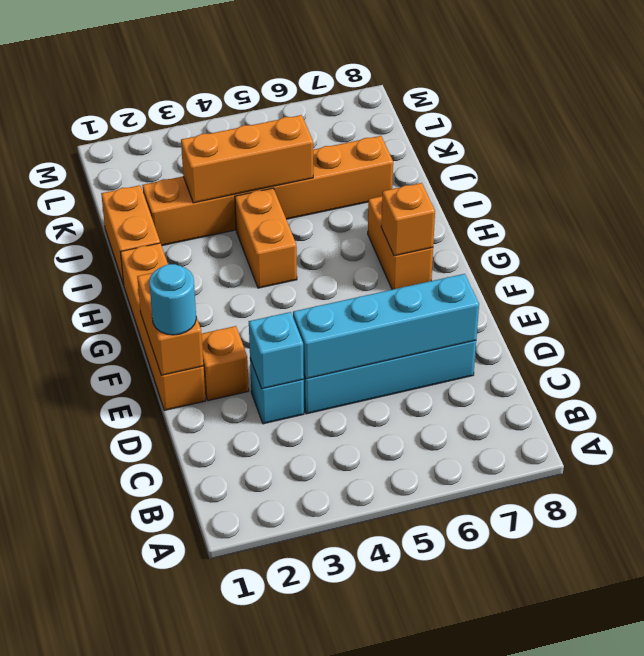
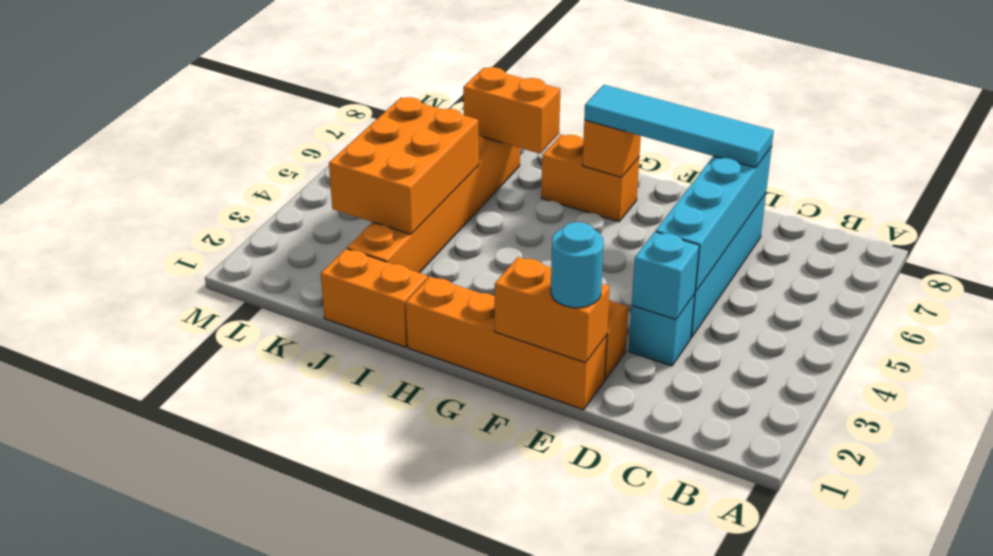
none -> cyan 1x4 tile [584,85,774,168]
orange 1x2 brick [235,188,297,288] -> orange 1x2 brick moved to [463,67,560,154]
orange 1x3 brick [181,115,313,203] -> orange 2x3 brick [329,97,479,234]

